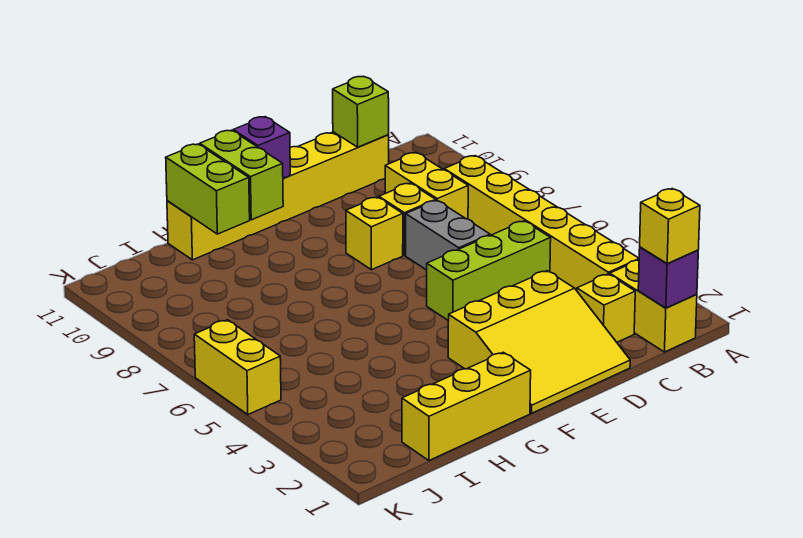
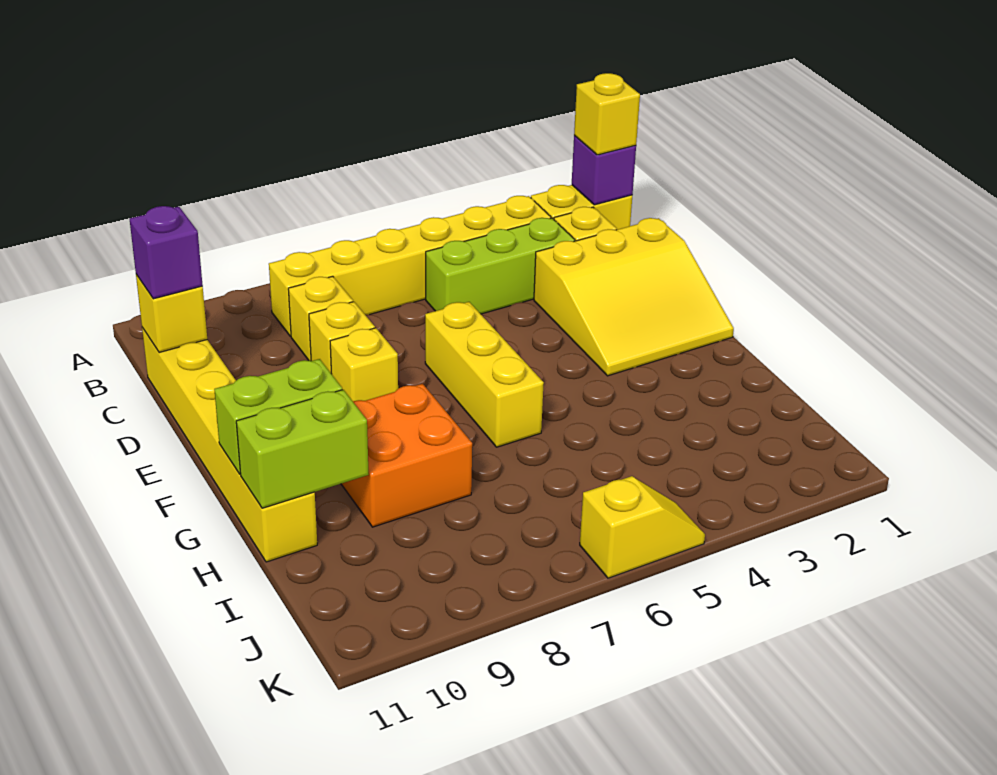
lime 1x3 brick [427,221,551,321] -> lime 1x3 brick turned to [426,218,575,314]
yellow 1x2 brick [385,153,468,219] -> yellow 1x1 brick [288,276,353,361]
lime 1x1 brick [333,76,389,147] -> yellow 1x1 brick [136,275,207,353]
yellow 3x3 slope [448,271,630,413] -> yellow 3x3 slope turned to [534,218,734,376]
grey 1x2 brick [406,200,490,270] -> none
purple 1x1 brick [233,117,290,178] -> purple 1x1 brick moved to [130,206,203,299]
yellow 1x3 brick [402,352,531,461] -> yellow 1x3 brick moved to [425,302,544,447]
none -> orange 2x2 brick [341,384,472,527]
yellow 1x2 brick [194,320,281,415] -> yellow 1x2 slope [580,476,705,578]

